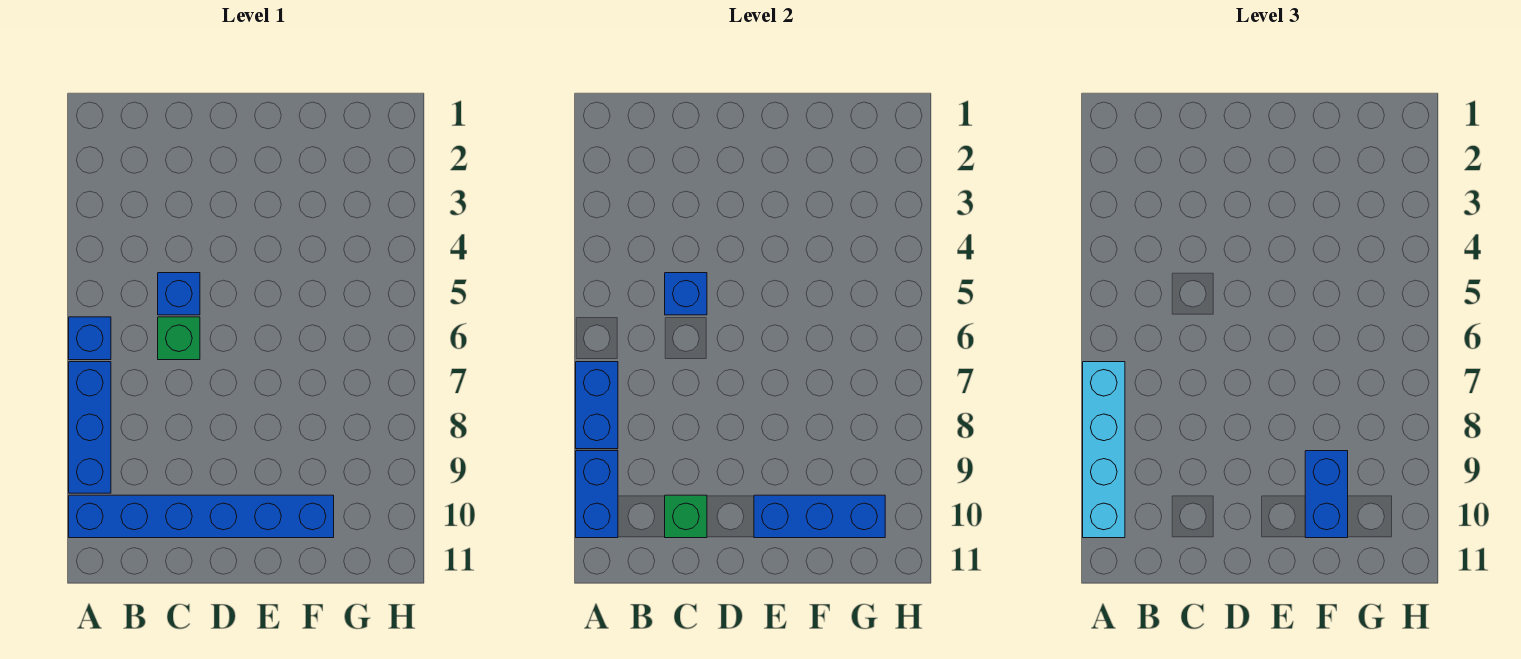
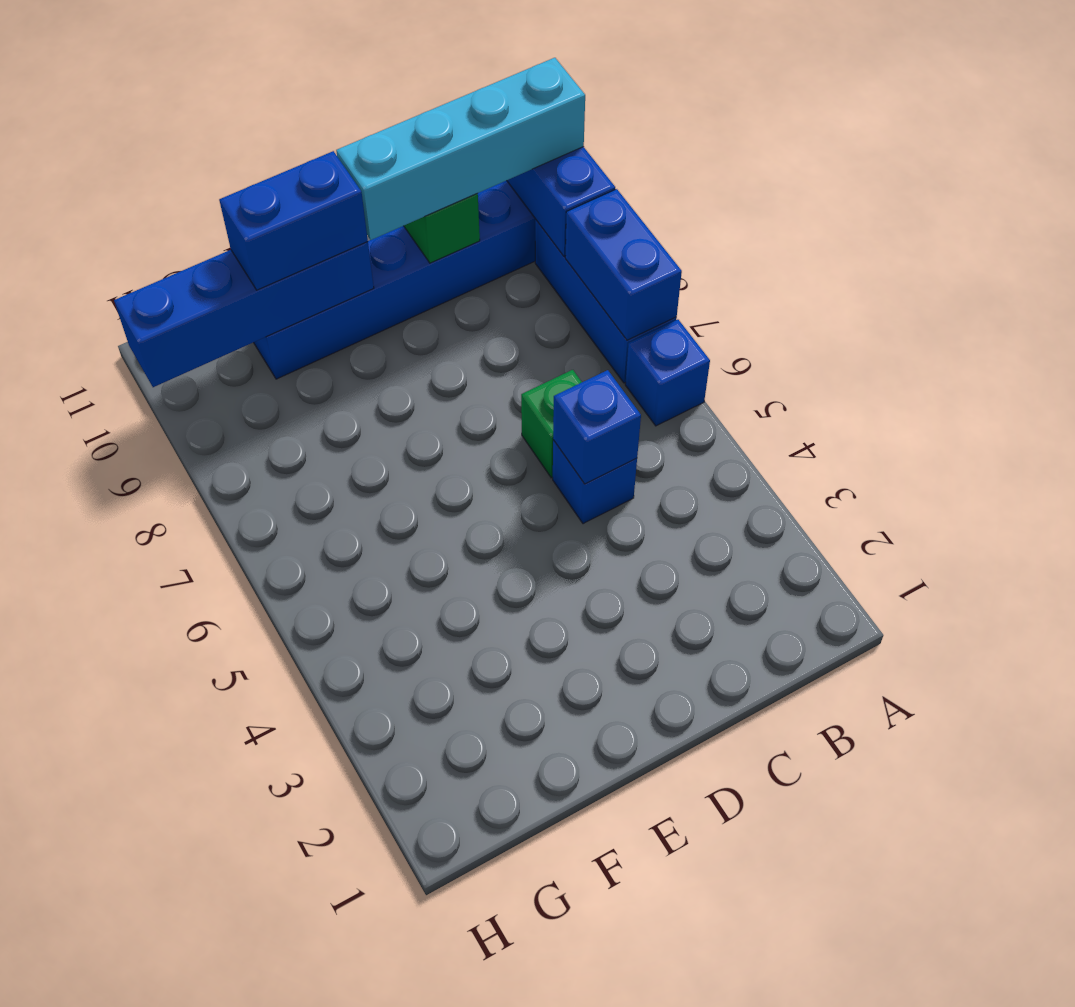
cyan 1x4 brick [1083,362,1125,538] -> cyan 1x4 brick turned to [336,58,585,240]
blue 1x3 brick [754,495,885,538] -> blue 1x4 brick [114,242,374,387]
blue 1x2 brick [1305,451,1348,538] -> blue 1x2 brick turned to [219,151,368,290]

